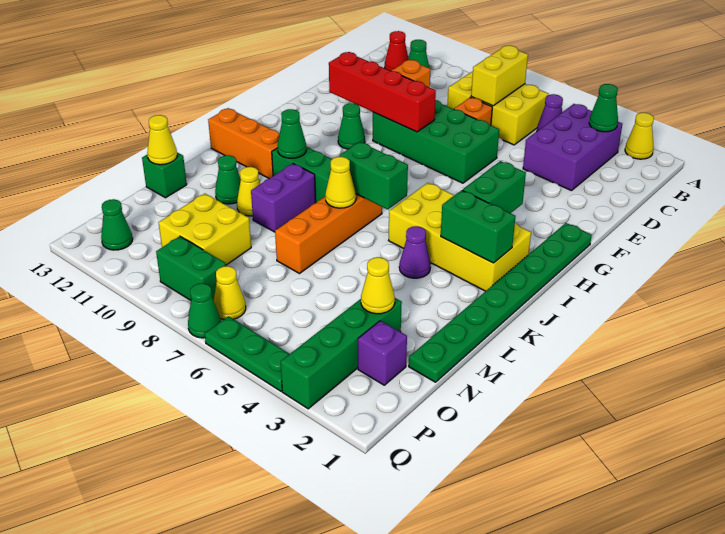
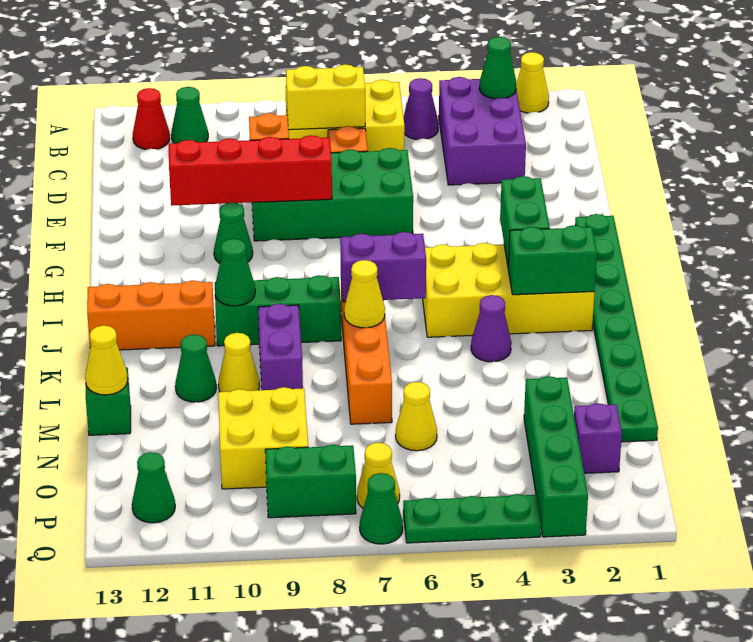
yellow 1x2 brick [471,46,528,106] -> yellow 1x2 brick turned to [286,65,365,130]
green 1x2 brick [340,142,408,210] -> purple 1x2 brick [340,232,426,302]
yellow 1x1 cone [361,257,395,314] -> yellow 1x1 cone moved to [396,382,437,451]

